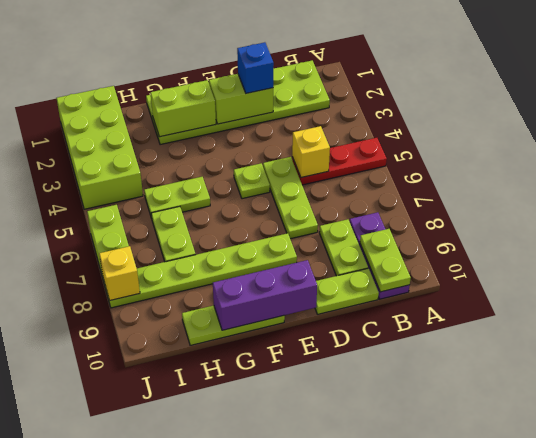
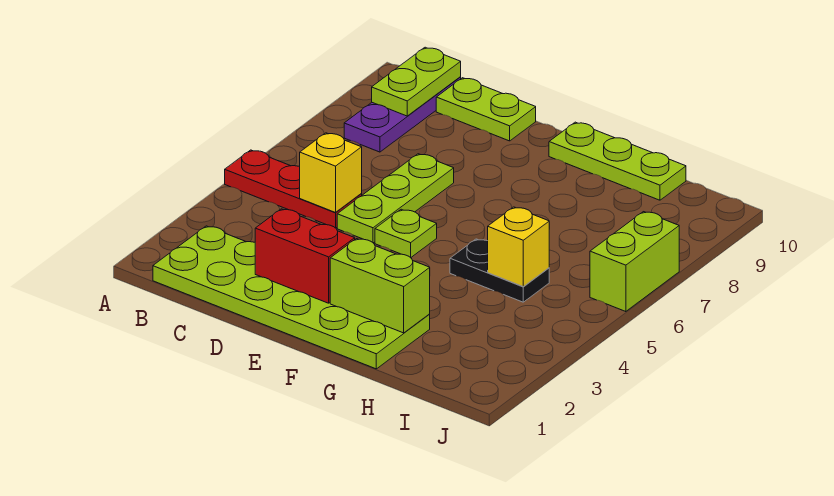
lime 1x2 plate [319,219,368,276] -> none
lime 1x2 brick [209,74,273,124] -> red 1x2 brick [255,209,355,303]
blue 1x1 brick [237,42,274,93] -> none
lime 1x6 plate [103,233,297,308] -> none
purple 1x3 brick [213,260,317,330] -> none
lime 1x2 plate [144,177,210,217] -> black 1x2 plate [450,239,549,302]
lime 1x2 plate [151,206,196,262] -> none
lime 2x4 brick [57,86,143,209] -> none
yellow 1x1 brick [99,246,140,301] -> yellow 1x1 brick moved to [488,207,549,286]

